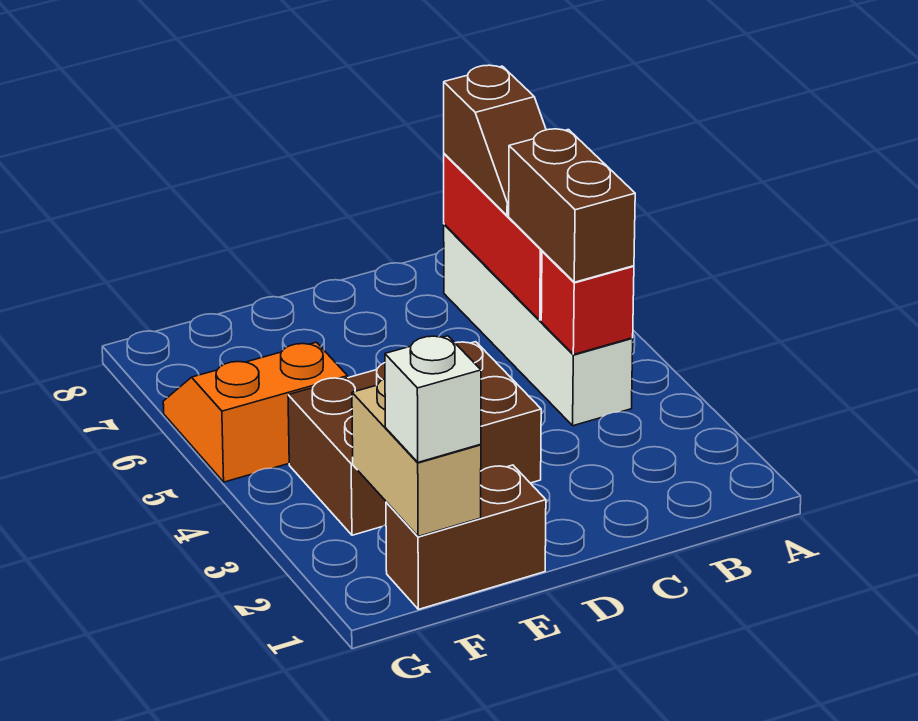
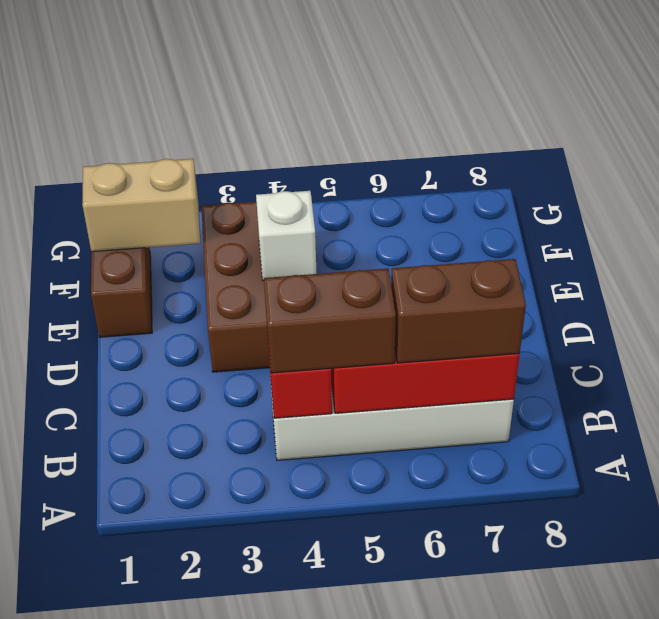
brown 1x2 slope [444,65,546,216] -> brown 1x2 brick [391,259,526,363]
white 1x1 brick [385,336,481,462] -> white 1x1 brick moved to [256,191,316,281]
orange 2x2 slope [163,342,348,482] -> none

